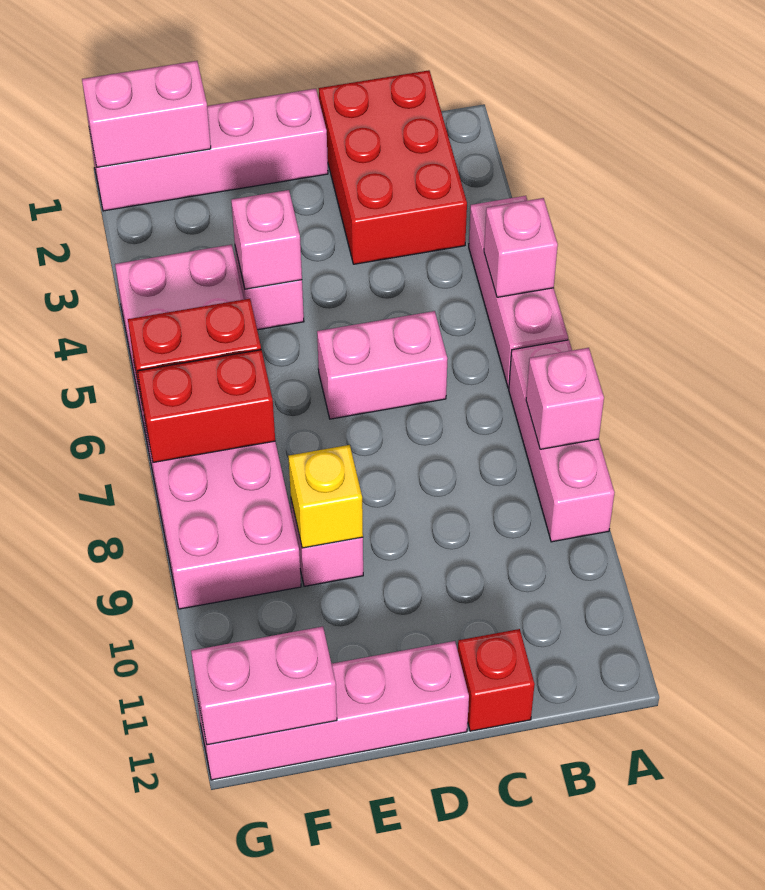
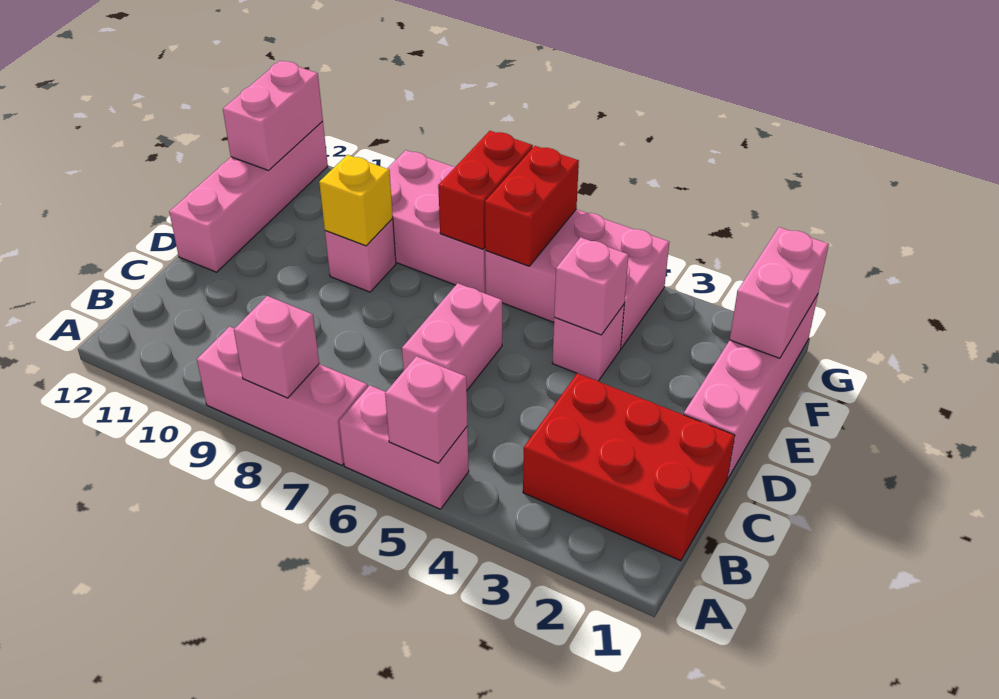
pink 1x3 brick [469,196,568,388] -> pink 1x2 brick [339,385,469,509]
red 1x1 brick [458,629,535,731] -> none

